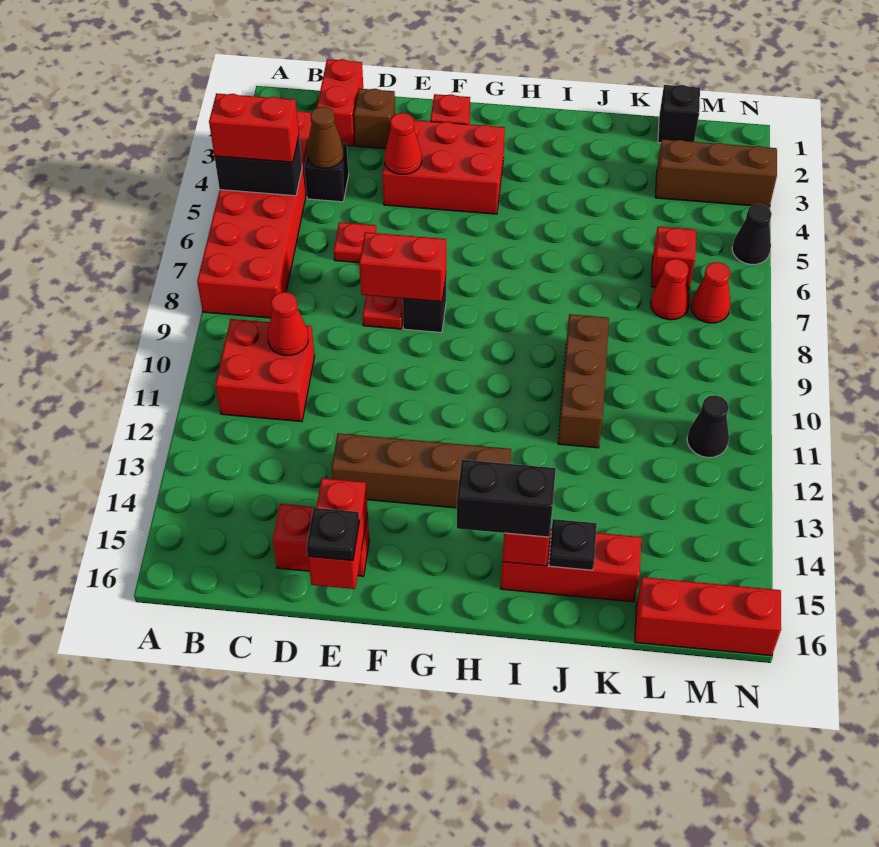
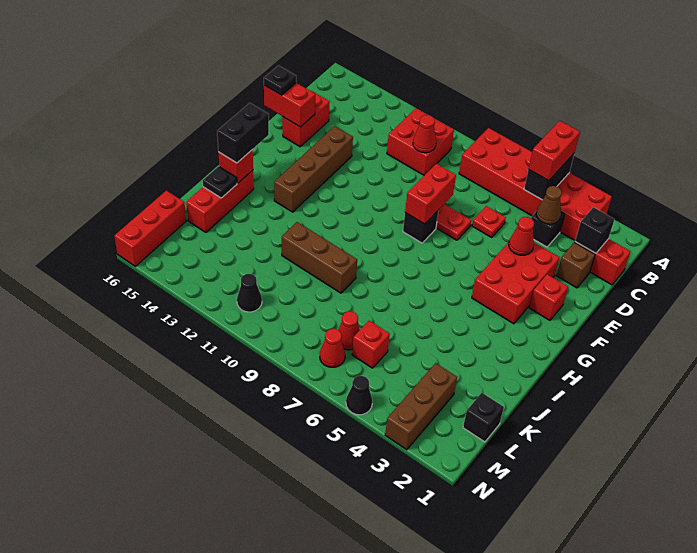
none -> black 1x1 brick [575,207,615,253]

